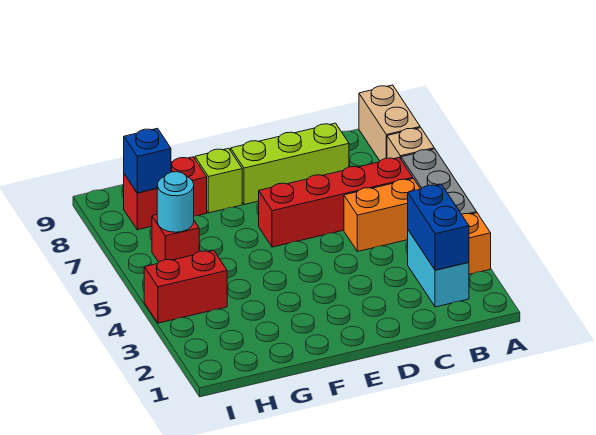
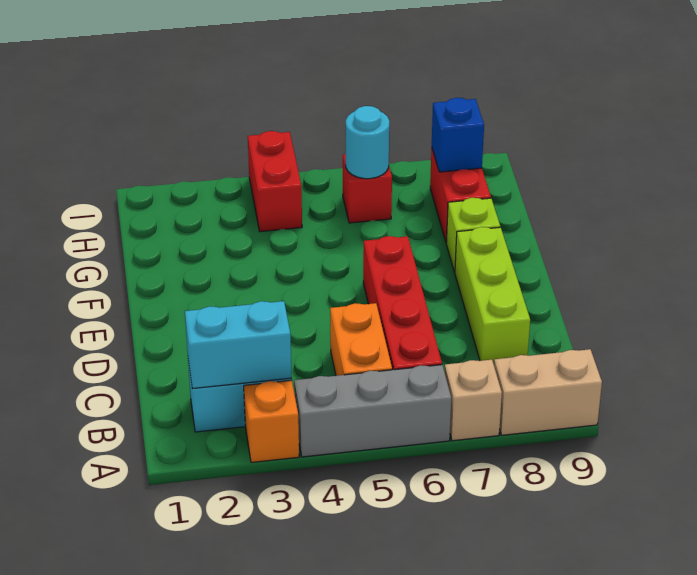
blue 1x2 brick [408,184,469,270] -> cyan 1x2 brick [185,301,292,389]

